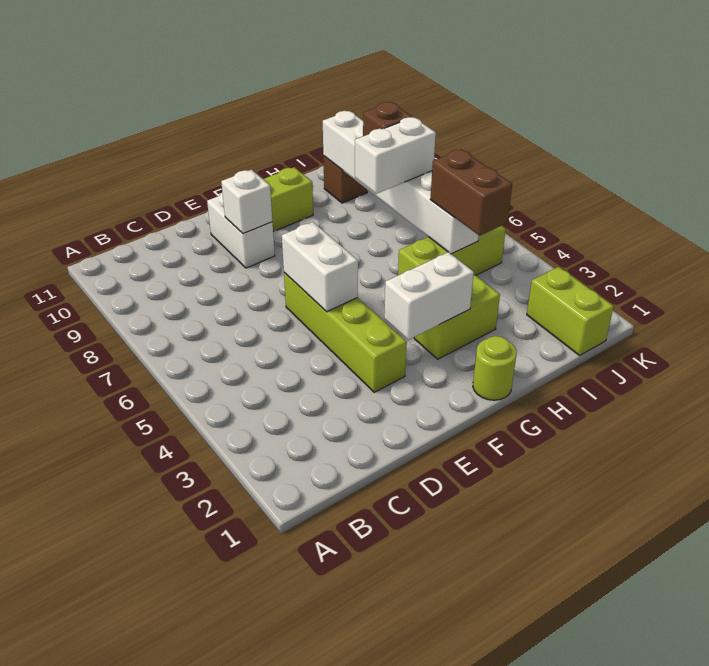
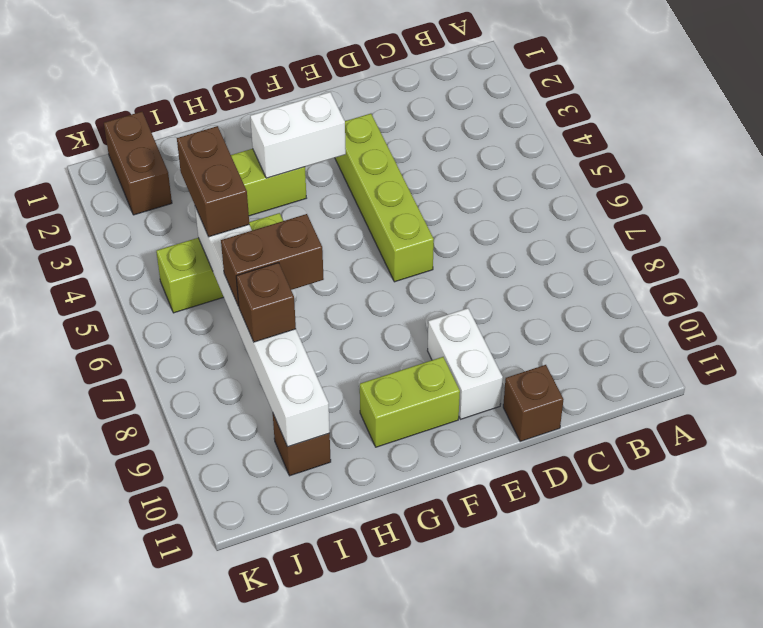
none -> brown 1x1 brick [503,365,564,442]
white 1x2 brick [282,222,358,312] -> none
white 1x1 brick [221,170,272,234] -> none
lime 1x1 round brick [473,336,517,400] -> none
white 1x2 brick [355,117,436,194] -> brown 1x2 brick [221,214,324,306]
lime 1x2 brick [527,267,614,356] -> brown 1x2 brick [104,112,172,215]

